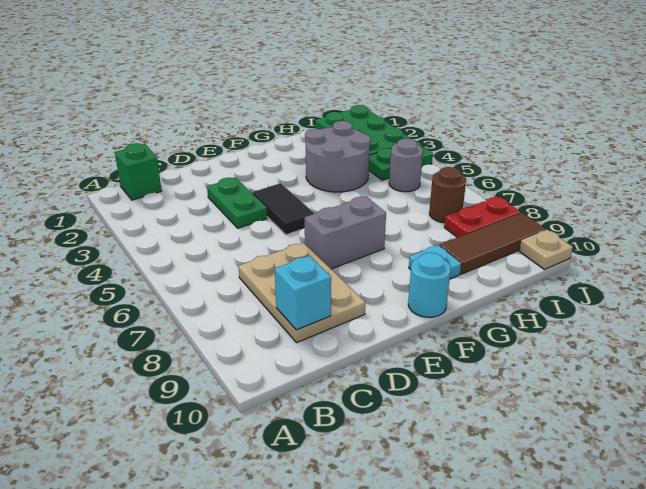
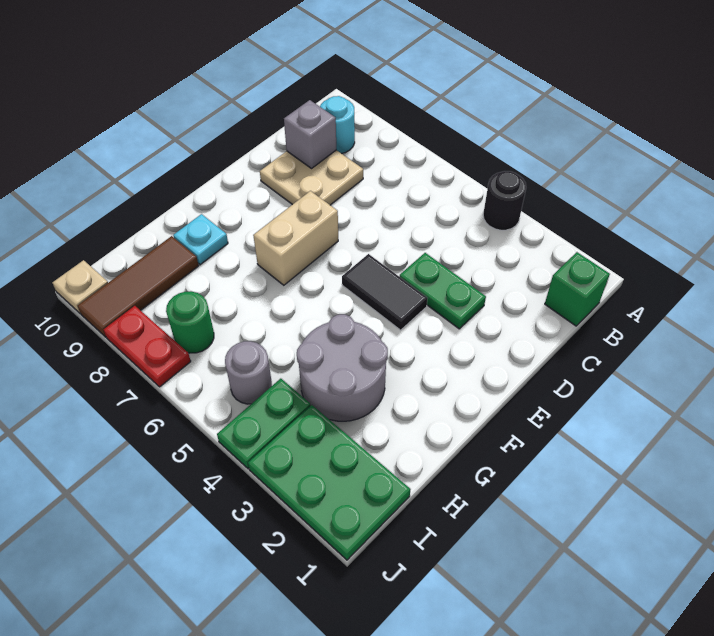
none -> black 1x1 round brick [483,171,526,230]
tan 2x3 plate [238,243,365,342] -> tan 2x2 plate [260,150,363,205]
cyan 1x1 brick [275,256,331,330] -> grey 1x1 brick [284,100,336,168]
grey 1x2 brick [305,196,386,269] -> tan 1x2 brick [253,191,338,285]
cyan 1x1 round brick [408,253,451,317] -> cyan 1x1 round brick moved to [320,96,355,154]
brown 1x1 round brick [429,167,466,223] -> green 1x1 round brick [166,291,214,353]
red 1x2 plate [444,197,521,238] -> red 1x2 plate turned to [103,306,191,387]

